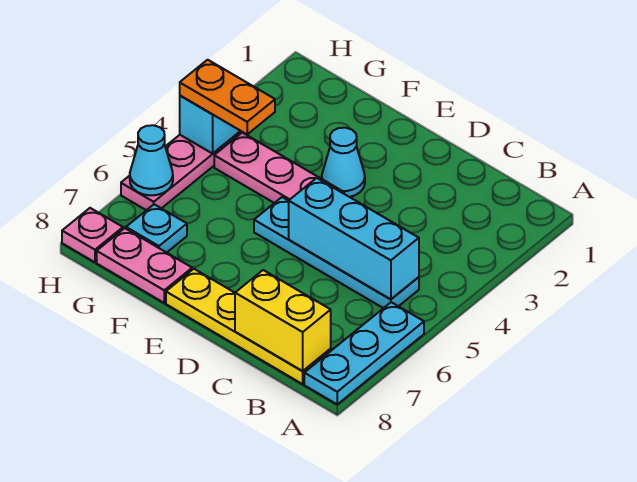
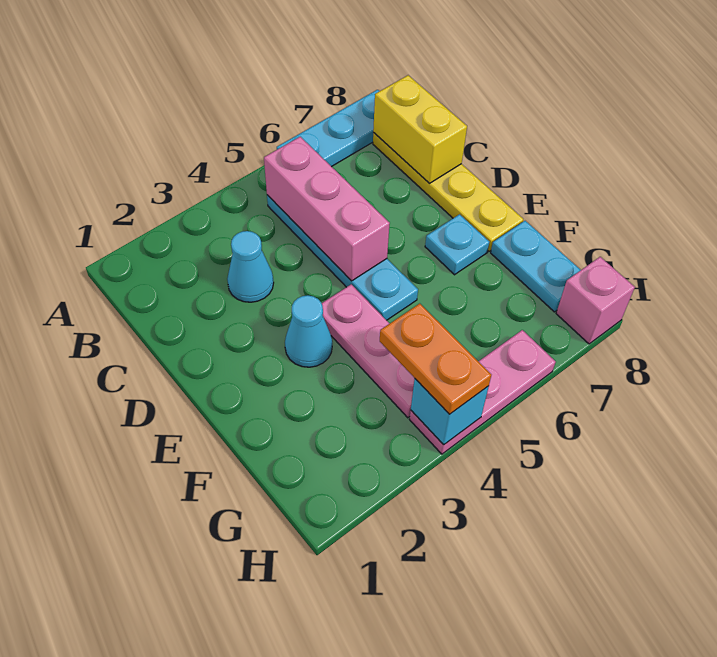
cyan 1x3 brick [289,178,419,299] -> pink 1x3 brick [264,137,390,281]
pink 1x2 plate [97,228,192,303] -> cyan 1x2 plate [491,221,581,312]
cyan 1x1 plate [126,204,187,253] -> cyan 1x1 plate moved to [425,214,489,275]
cyan 1x1 cone [130,125,173,195] -> cyan 1x1 cone moved to [227,231,274,302]
pink 1x1 plate [62,208,123,262] -> pink 1x1 brick [556,257,635,344]

